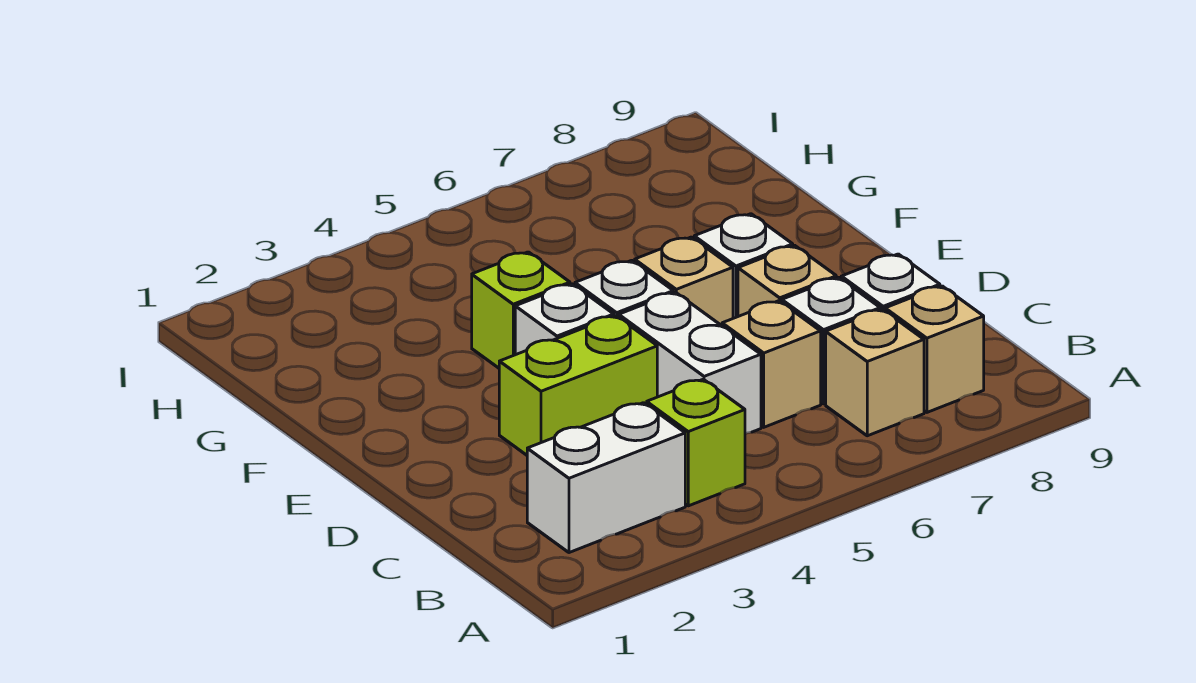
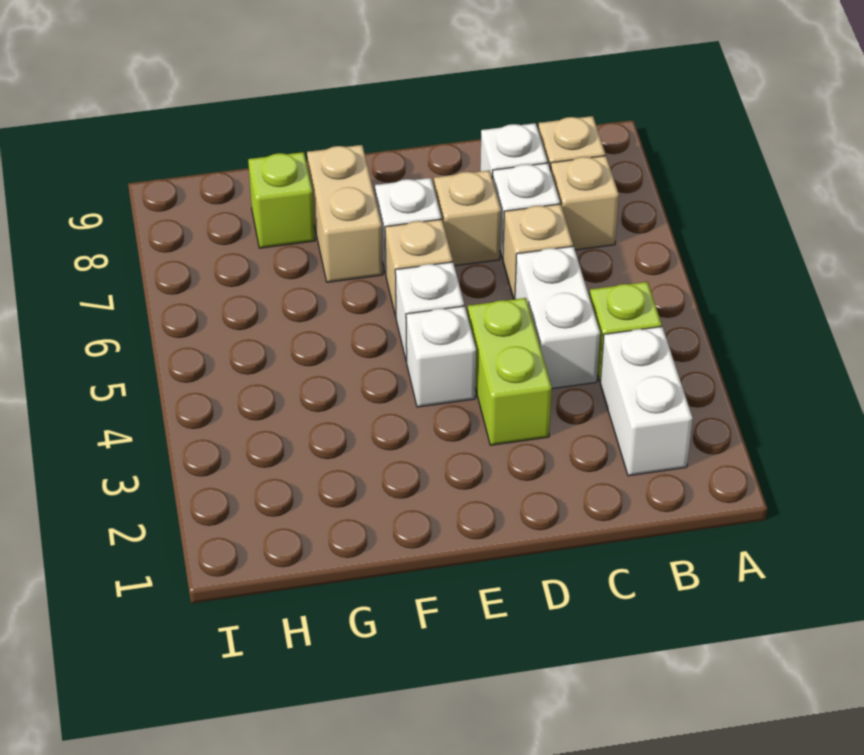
white 1x2 brick [619,292,761,434] -> white 1x2 brick turned to [515,246,600,389]
lime 1x1 brick [472,252,570,368] -> lime 1x1 brick moved to [248,152,315,248]
none -> tan 1x2 brick [307,145,383,282]

